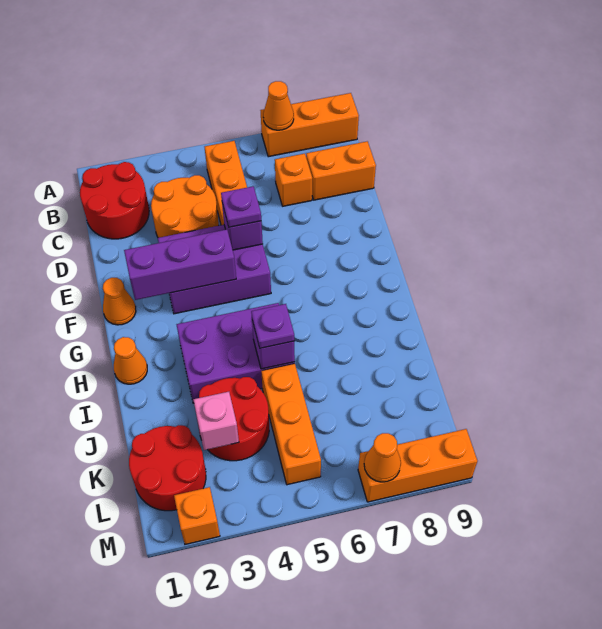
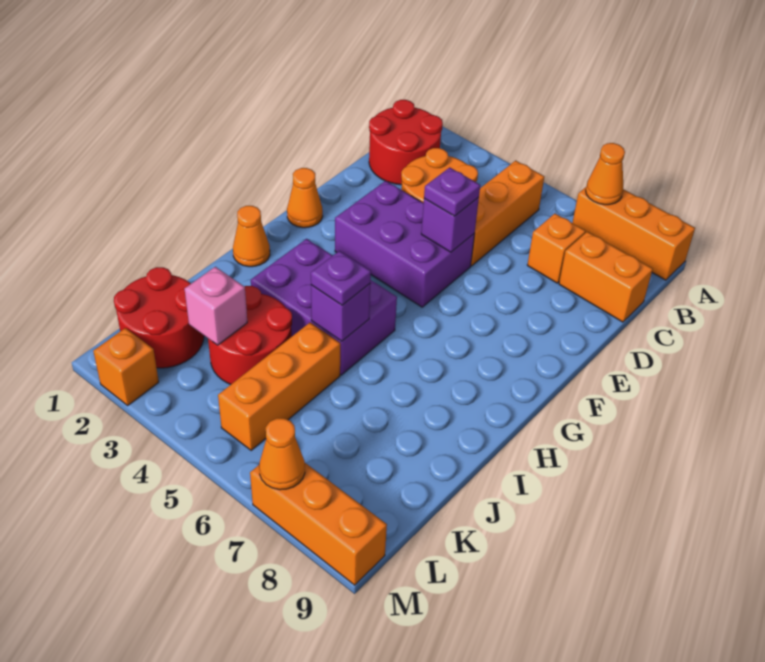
purple 1x3 brick [124,229,236,300] -> none

